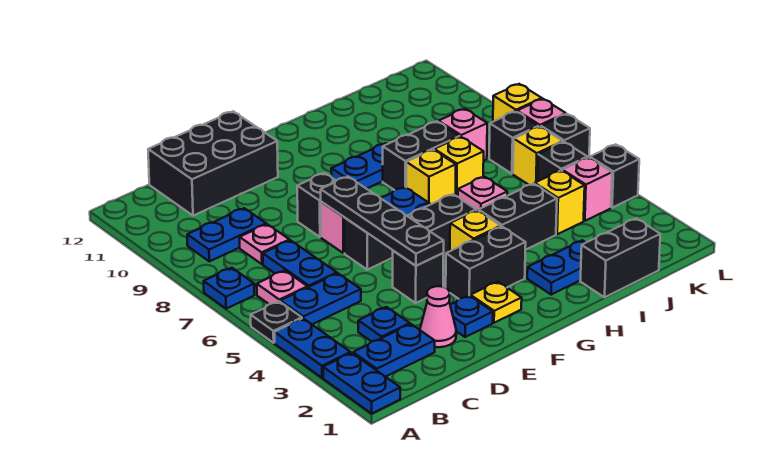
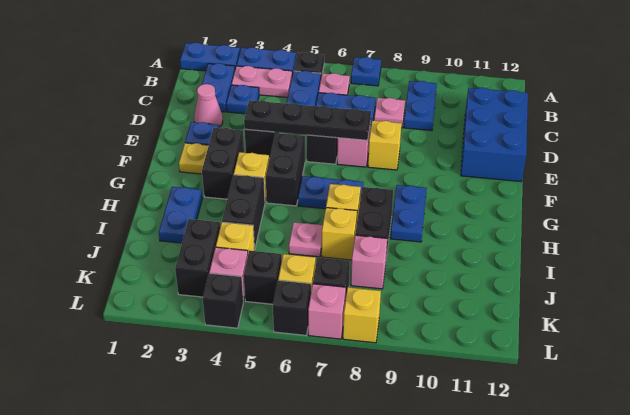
none -> pink 1x2 plate [232,66,292,97]
black 2x3 brick [148,111,278,216] -> blue 2x3 brick [461,88,528,182]
black 1x1 brick [297,173,336,237] -> yellow 1x1 brick [368,121,402,170]
black 1x2 brick [580,218,660,297] -> black 1x2 brick moved to [175,219,220,297]

